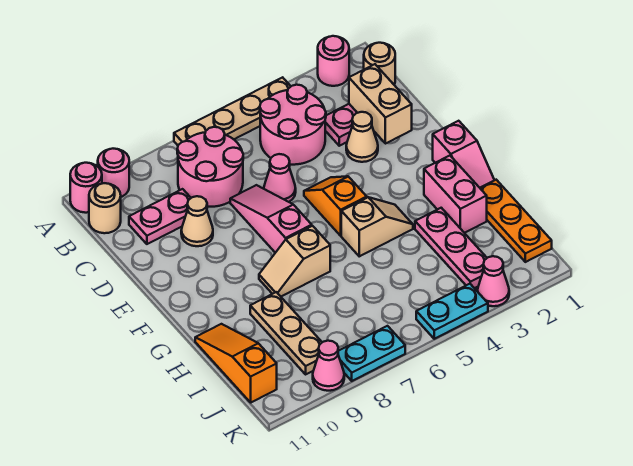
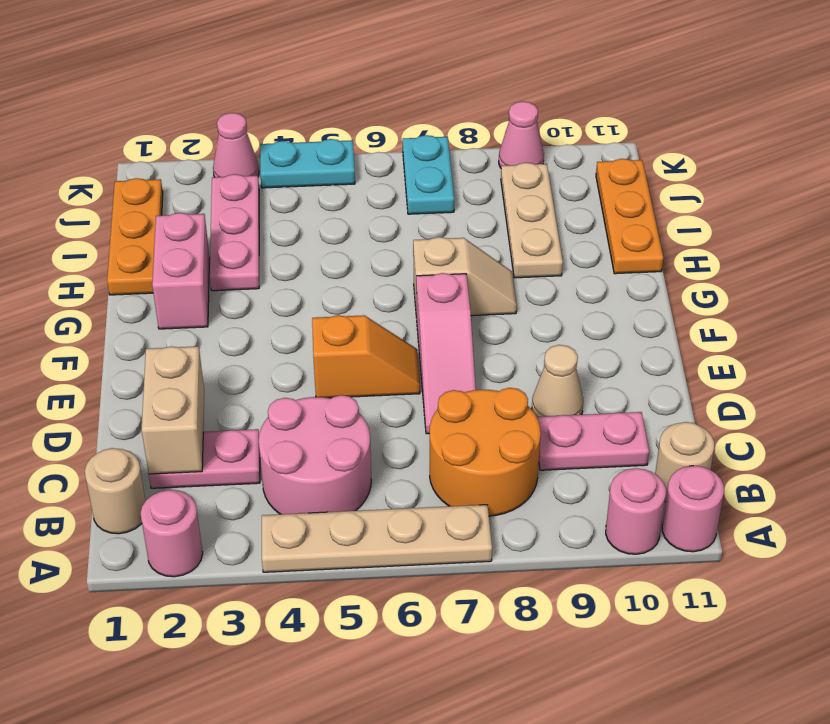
pink 2x2 round brick [177,127,243,207] -> orange 2x2 round brick [430,388,541,516]
tan 1x1 cone [346,112,378,162] -> none
pink 1x1 cone [264,154,296,202] -> none
orange 1x2 slope [304,176,367,236] -> orange 1x2 slope turned to [312,315,420,398]
pink 1x2 slope [433,121,494,188] -> none
tan 1x2 slope [341,197,413,256] -> none
orange 1x3 slope [195,324,277,402] -> orange 1x3 plate [596,159,663,274]
cyan 1x2 plate [338,326,405,381] -> cyan 1x2 plate turned to [403,135,454,214]

